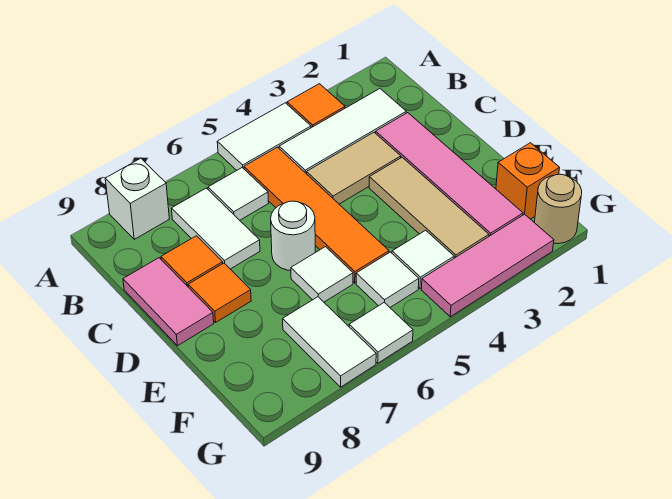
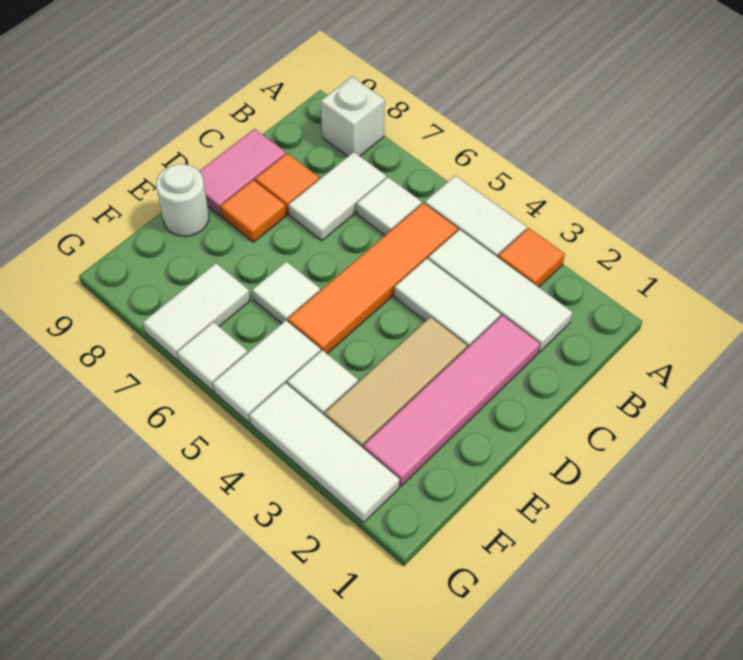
tan 1x2 tile [307,132,401,204] -> white 1x2 tile [394,258,501,348]
white 1x1 round brick [271,201,315,271] -> white 1x1 round brick moved to [156,164,209,236]
orange 1x1 brick [496,143,559,219] -> none
white 1x1 tile [356,252,419,307] -> white 1x2 tile [213,321,321,423]
tan 1x1 round brick [534,174,582,244] -> none
pink 1x3 tile [421,214,554,317] -> white 1x3 tile [249,383,400,523]

